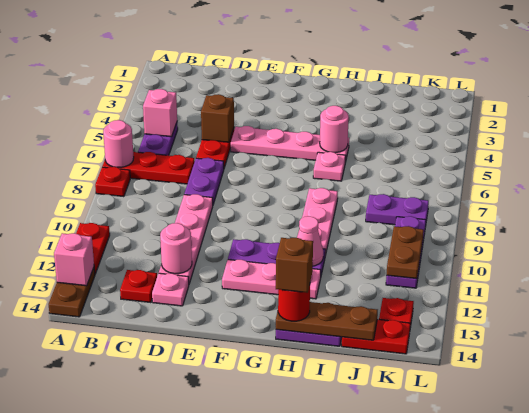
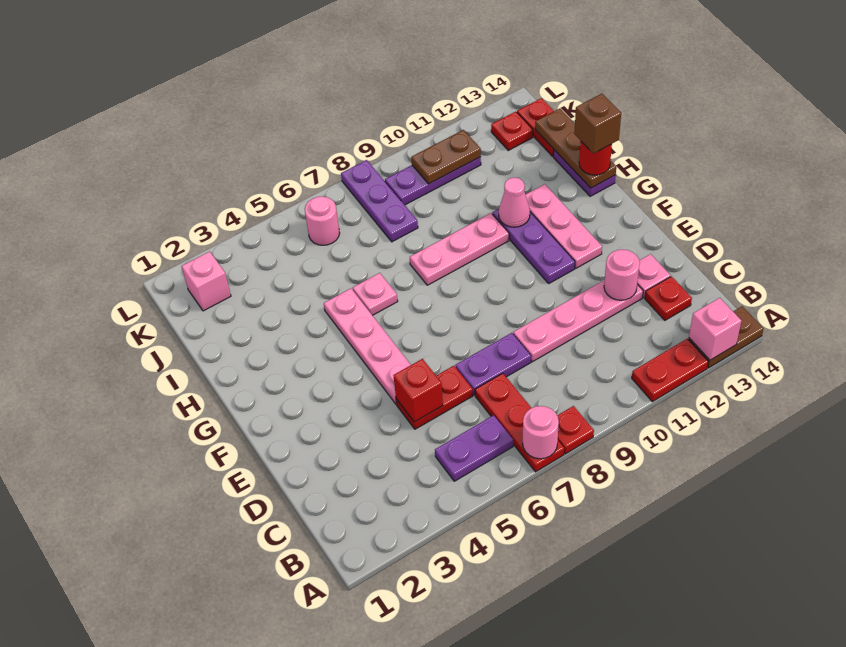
pink 1x1 brick [143,89,177,137] -> pink 1x1 brick moved to [182,251,231,311]
brown 1x1 brick [201,94,234,142] -> red 1x1 brick [394,359,443,422]
pink 1x1 round brick [320,106,349,153] -> pink 1x1 round brick moved to [305,196,340,245]
purple 1x2 plate [366,194,429,227] -> purple 1x3 plate [341,160,418,242]

